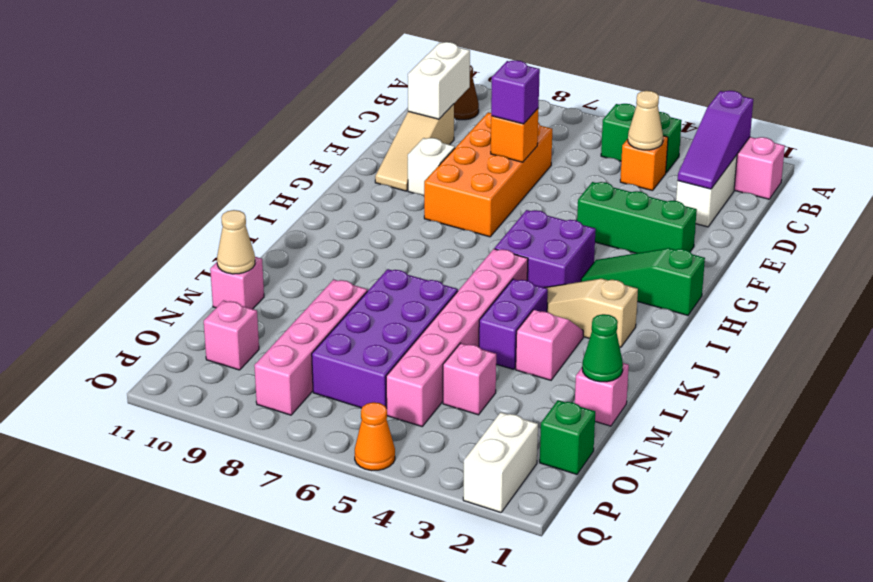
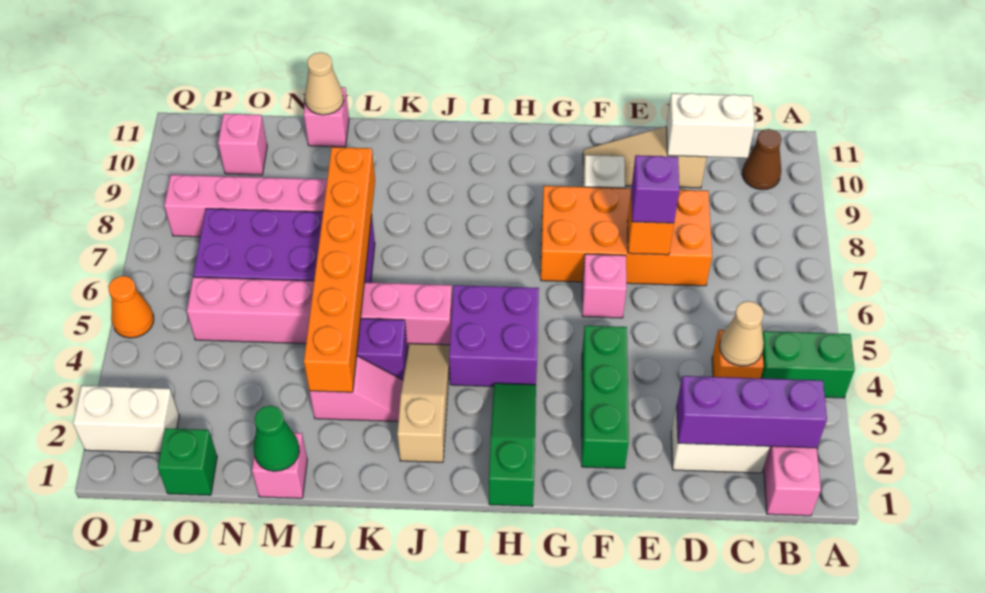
purple 1x3 slope [678,91,753,189] -> purple 1x3 brick [677,376,827,448]
green 1x2 brick [601,104,682,173] -> green 1x2 brick turned to [761,331,855,398]
none -> orange 1x6 brick [304,147,375,392]
pink 1x1 brick [443,343,496,415] -> pink 1x1 brick moved to [582,254,626,318]

